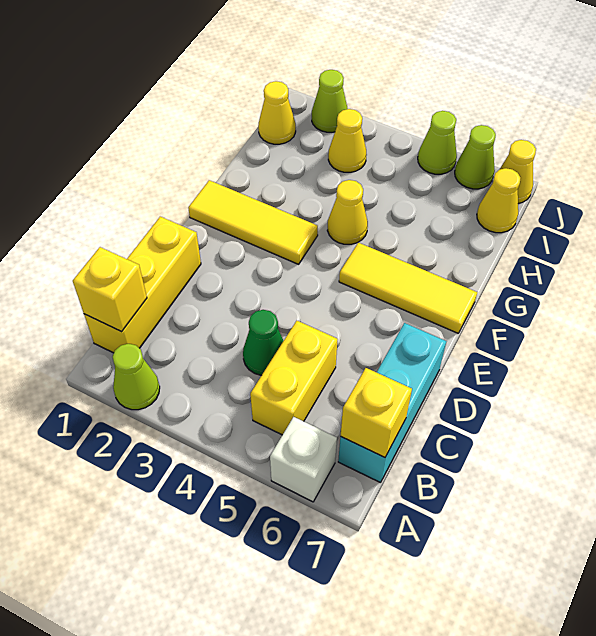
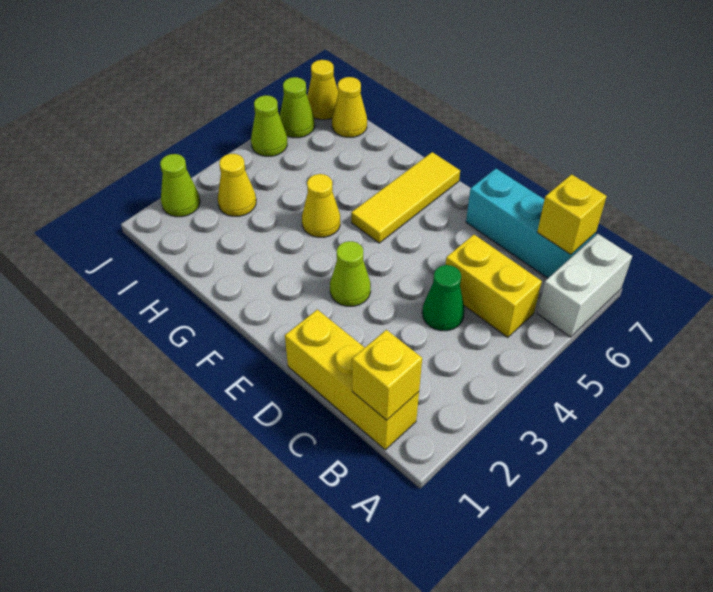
lime 1x1 cone [113,344,160,410] -> lime 1x1 cone moved to [330,241,371,306]
white 1x1 brick [270,417,337,502] -> white 1x2 brick [537,234,632,337]
yellow 1x3 tile [188,180,318,264] -> none
yellow 1x1 cone [258,81,296,144] -> none

